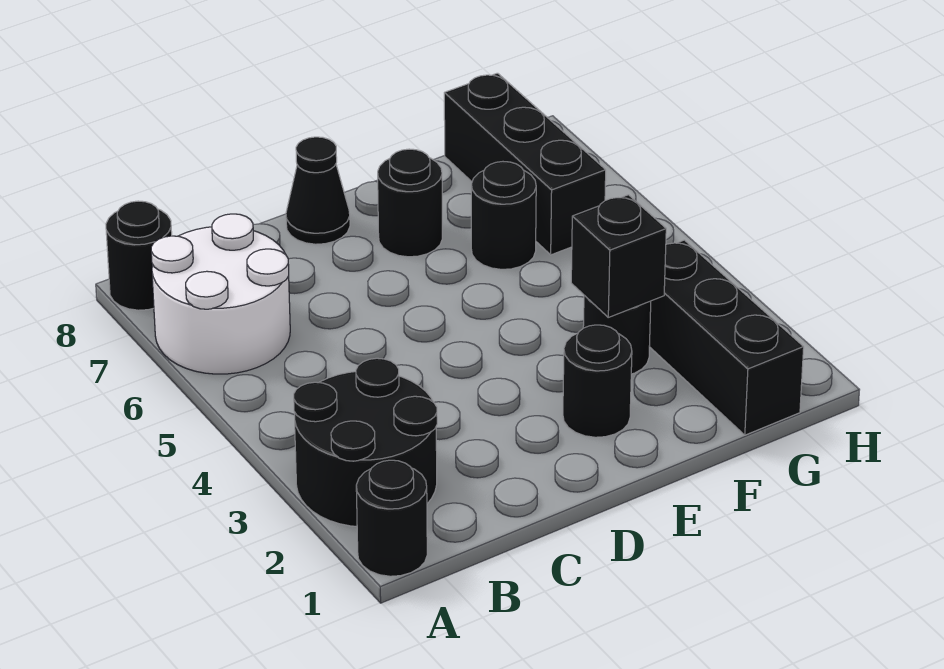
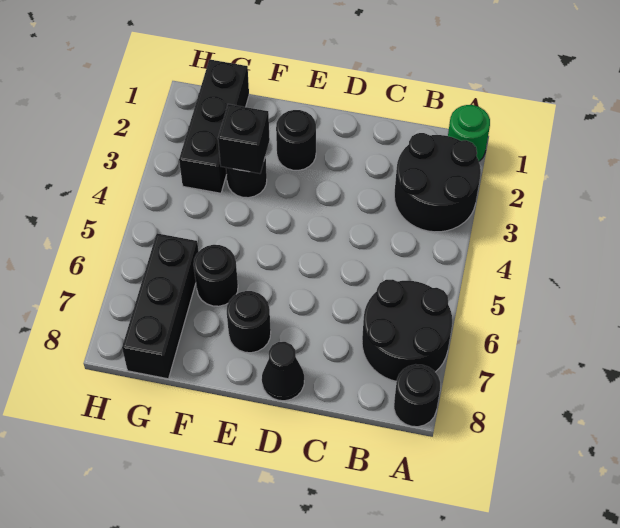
black 1x1 round brick [356,460,427,576] -> green 1x1 round brick [448,105,490,161]
white 2x2 round brick [151,214,290,374] -> black 2x2 round brick [362,280,452,381]

